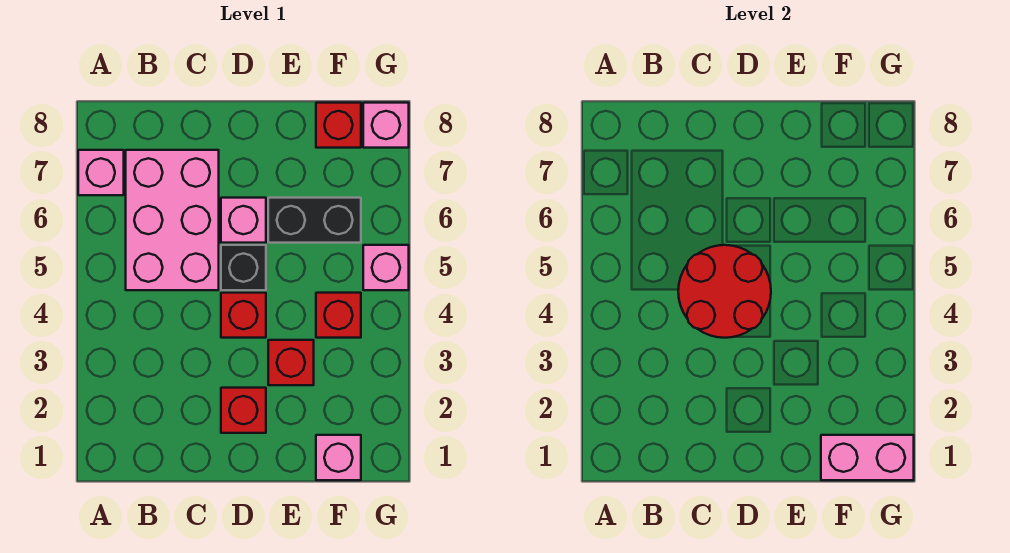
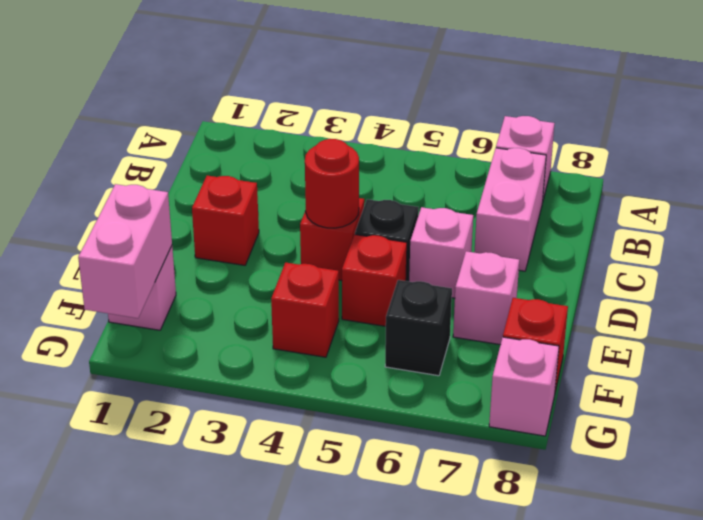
pink 2x3 brick [126,150,219,290] -> pink 1x2 brick [474,148,546,271]
red 2x2 round brick [678,245,771,338] -> red 1x1 round brick [305,139,359,228]
red 1x1 brick [268,340,314,385] -> red 1x1 brick moved to [342,234,407,326]
black 1x2 brick [268,198,361,243] -> black 1x1 brick [385,280,452,376]
pink 1x1 brick [363,245,409,290] -> pink 1x1 brick moved to [453,251,519,345]

